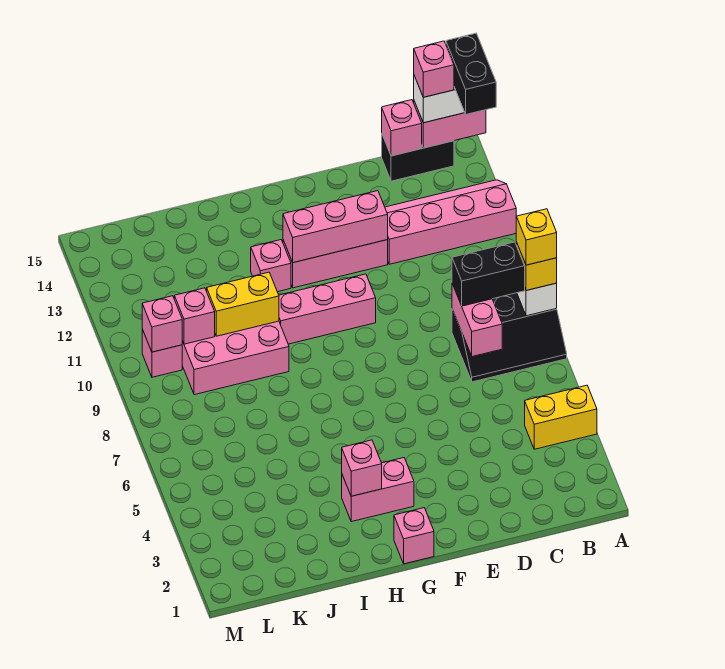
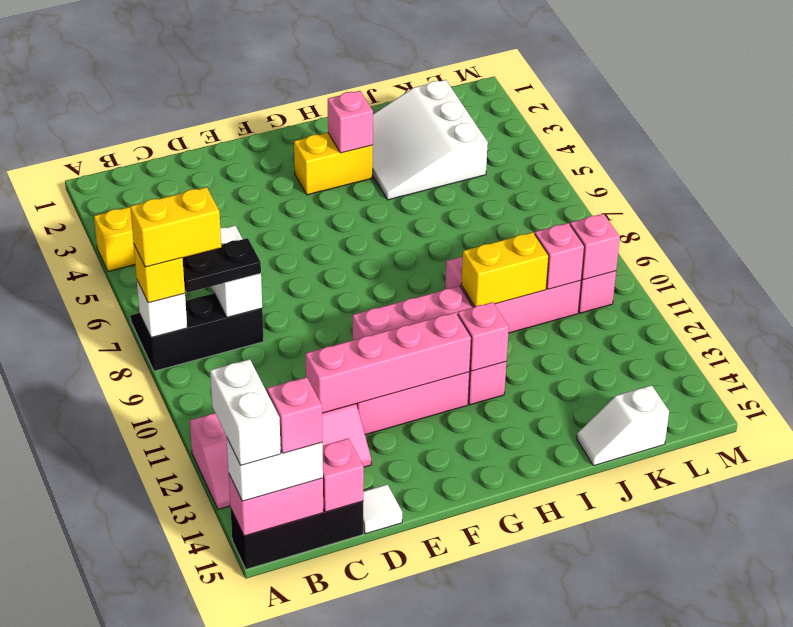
yellow 1x1 brick [516,209,557,265] -> yellow 1x2 brick [130,187,221,267]
black 1x2 brick [446,33,496,114] -> white 1x2 brick [210,359,281,465]
black 1x2 brick [452,242,525,306] -> black 1x2 plate [183,238,261,293]
black 1x2 brick [382,135,454,181] -> black 1x3 brick [231,501,363,569]
pink 1x2 brick [452,284,502,357] -> white 1x2 brick [211,226,262,317]
none -> white 1x1 tile [363,484,402,534]
pink 1x3 brick [283,191,388,263] -> pink 1x4 brick [306,312,471,413]
pink 1x1 brick [394,508,434,564] -> pink 1x1 brick moved to [458,302,509,371]
pink 1x2 brick [342,458,414,522] -> yellow 1x2 brick [294,133,373,195]
none -> white 3x3 slope [373,80,488,200]
none -> white 1x2 slope [577,385,669,466]

